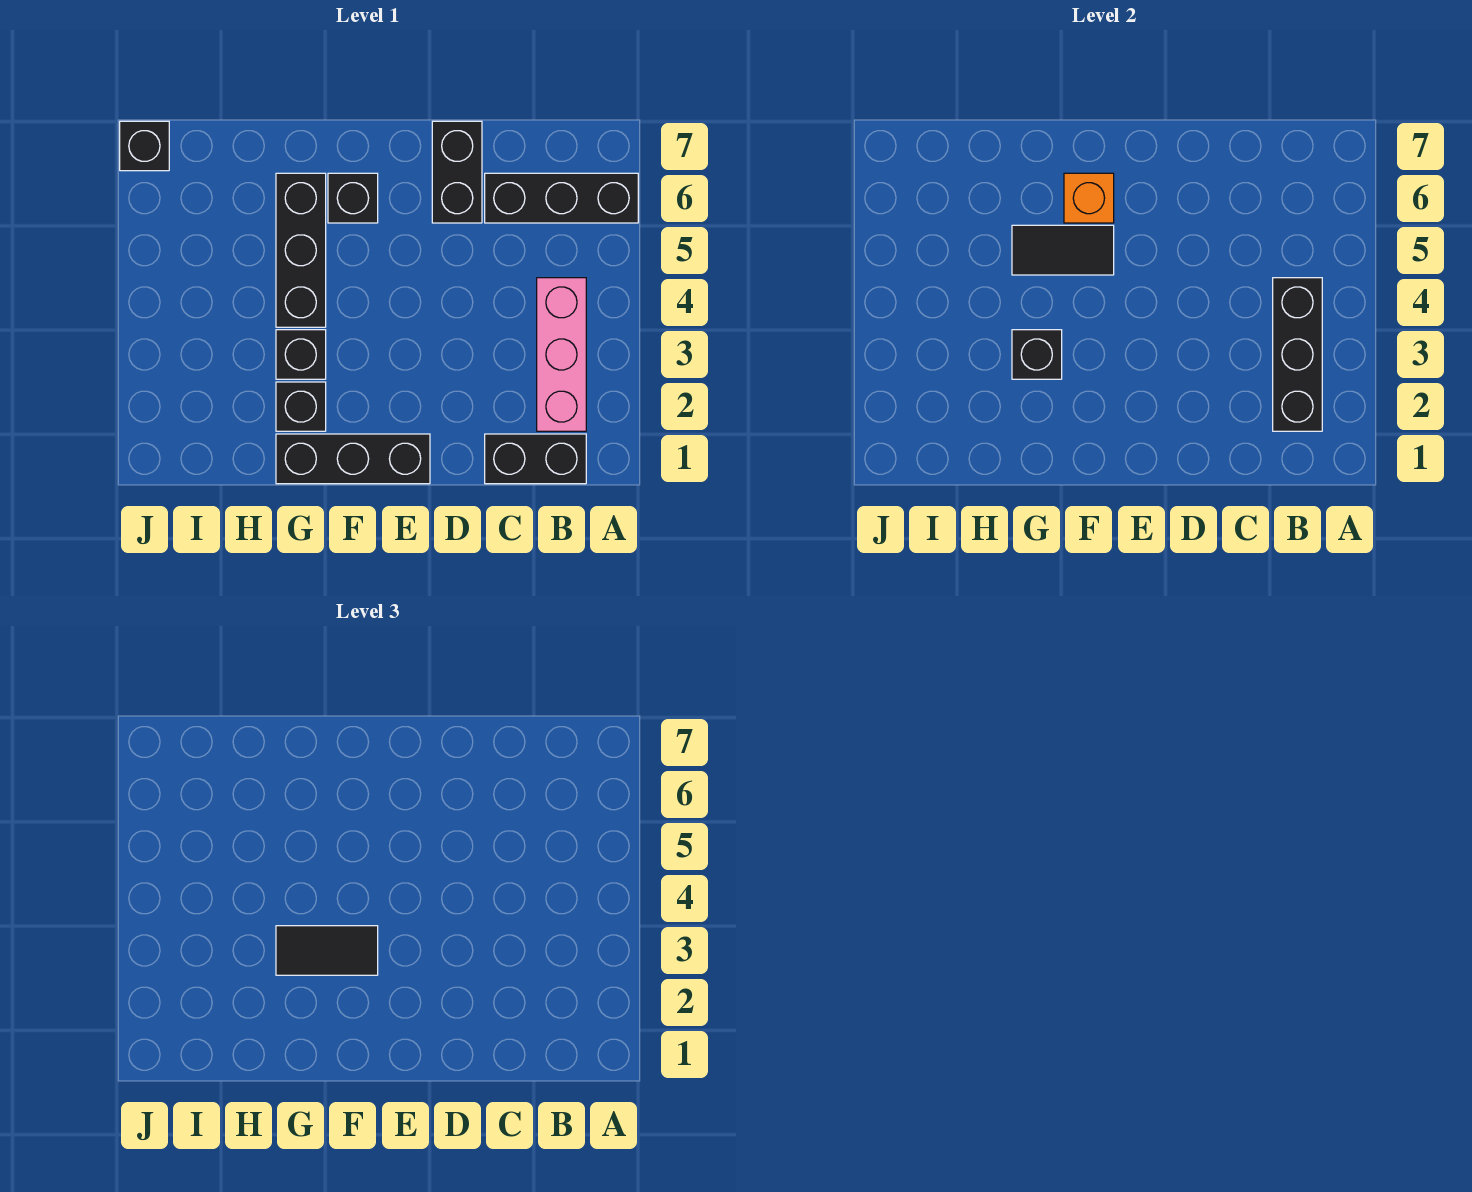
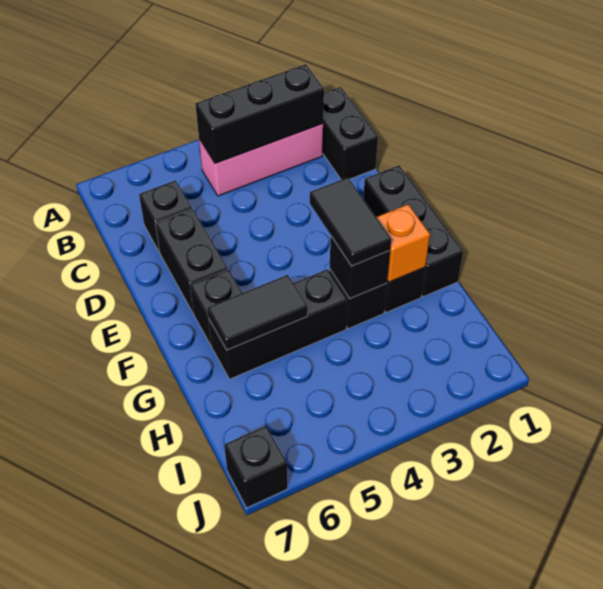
black 1x3 brick [485,173,638,223] -> black 1x1 brick [139,180,192,253]
black 1x2 brick [432,121,482,223] -> black 1x2 brick turned to [155,209,228,314]
black 1x2 tile [1012,225,1114,275] -> black 1x2 tile turned to [207,275,308,350]
orange 1x1 brick [1064,173,1114,223] -> orange 1x1 brick moved to [376,204,430,282]

